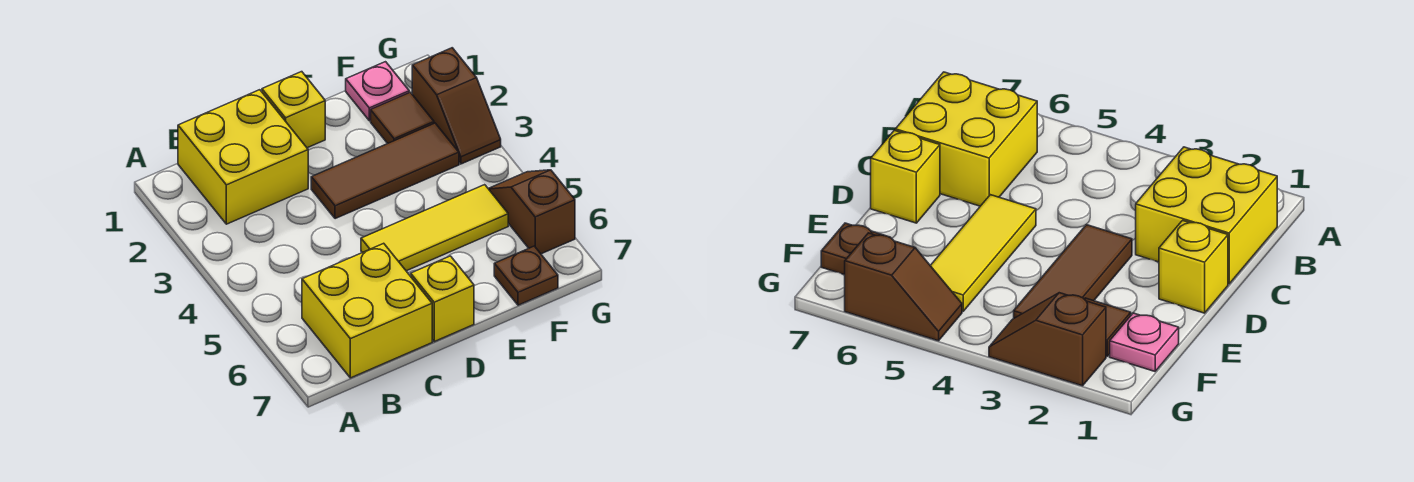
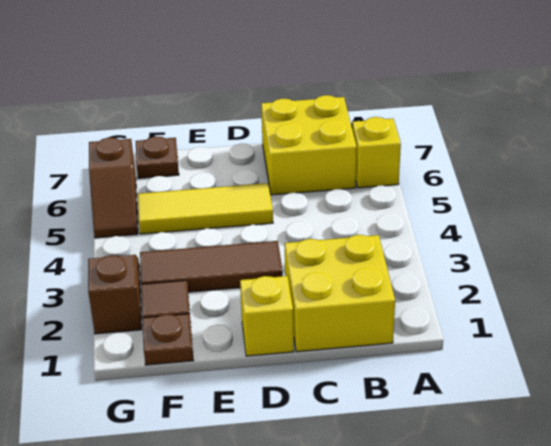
yellow 1x1 brick [411,256,474,342] -> yellow 1x1 brick moved to [352,117,401,188]
pink 1x1 plate [346,62,409,121] -> brown 1x1 plate [143,314,194,365]

